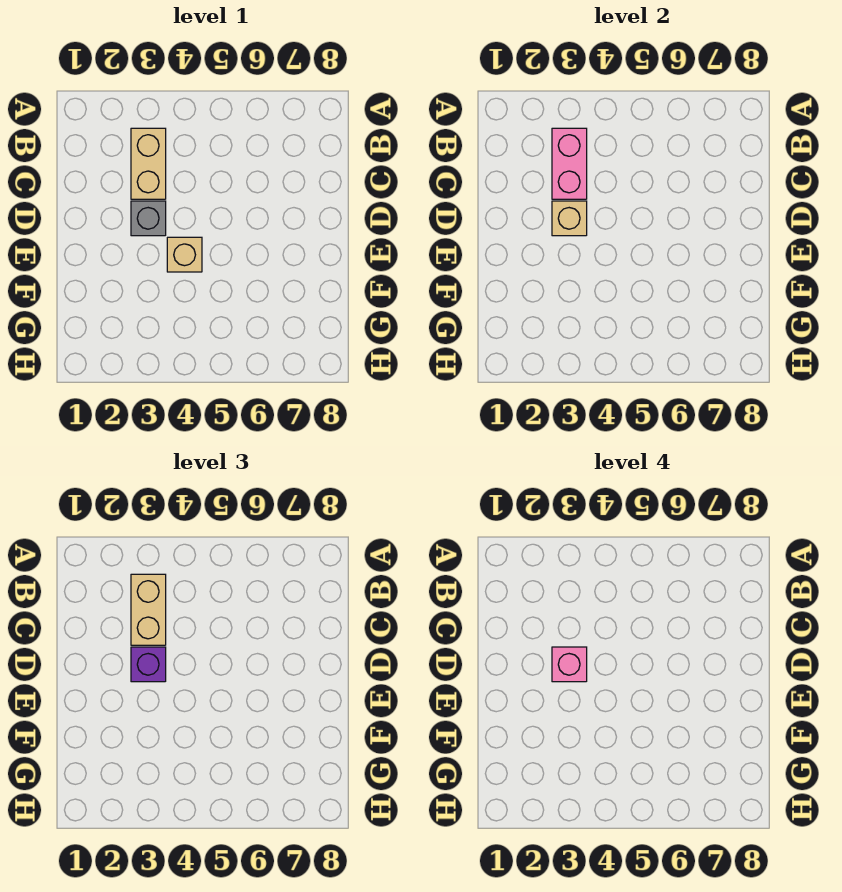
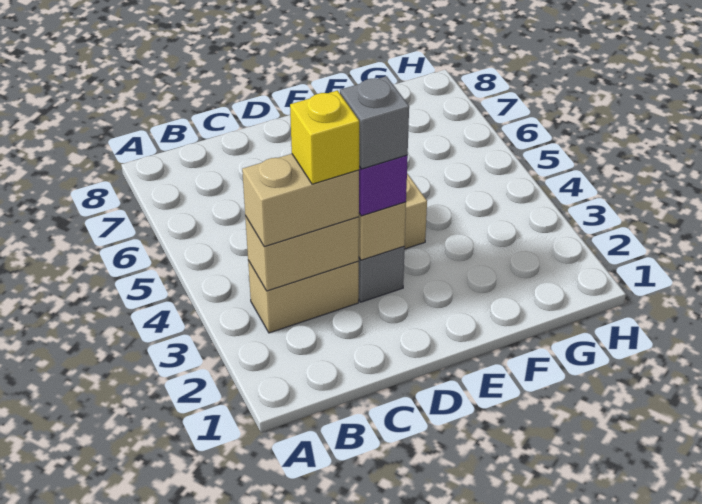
pink 1x2 brick [552,128,587,199] -> tan 1x2 brick [245,216,359,291]
none -> yellow 1x1 brick [290,90,359,184]
pink 1x1 brick [552,647,587,682] -> grey 1x1 brick [340,76,409,169]

